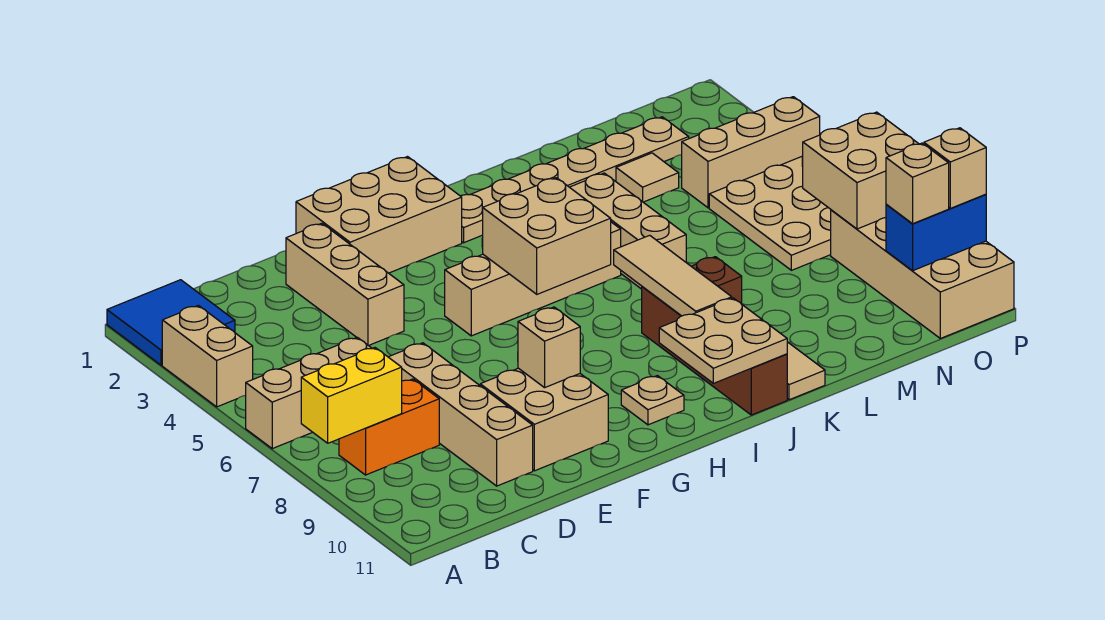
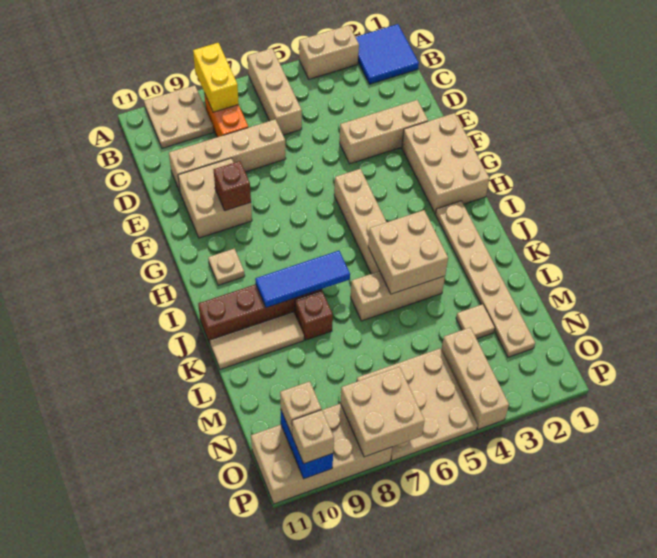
tan 1x1 brick [518,307,580,388] -> brown 1x1 brick [214,161,251,211]
tan 2x2 brick [483,178,611,294] -> tan 2x2 brick moved to [368,210,448,294]
tan 2x2 plate [659,298,787,383] -> tan 2x2 plate moved to [144,85,214,148]
tan 1x3 tile [614,235,732,316] -> blue 1x3 tile [255,251,350,308]

